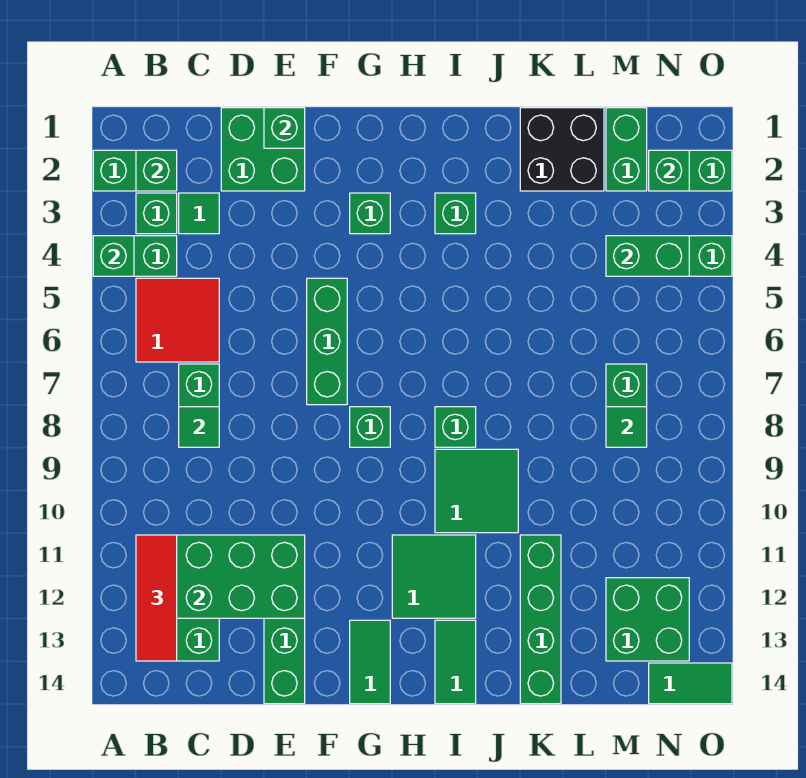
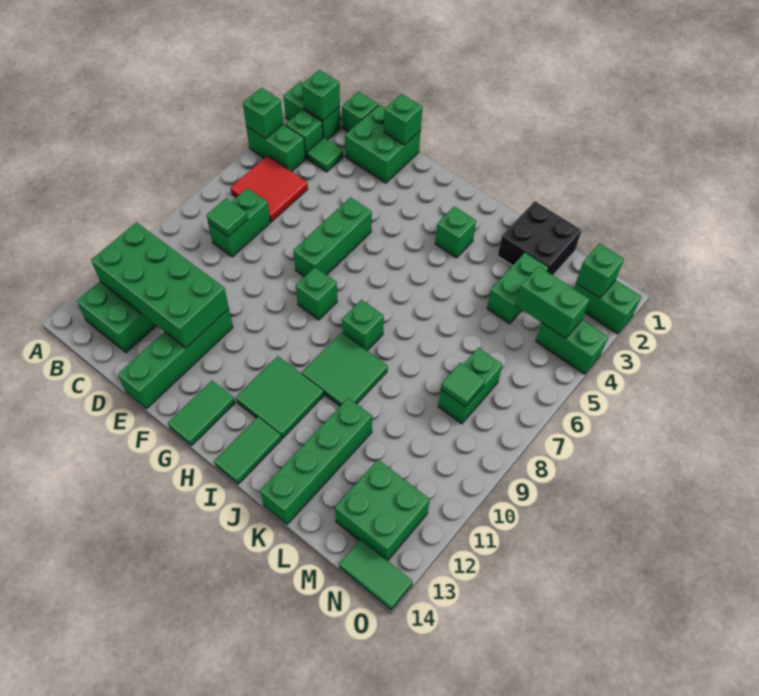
red 1x3 tile [136,535,177,661] -> none
green 1x1 brick [350,193,390,234] -> green 1x1 brick moved to [342,92,378,132]
green 1x2 brick [606,108,647,191] -> green 1x2 brick moved to [487,252,548,324]

